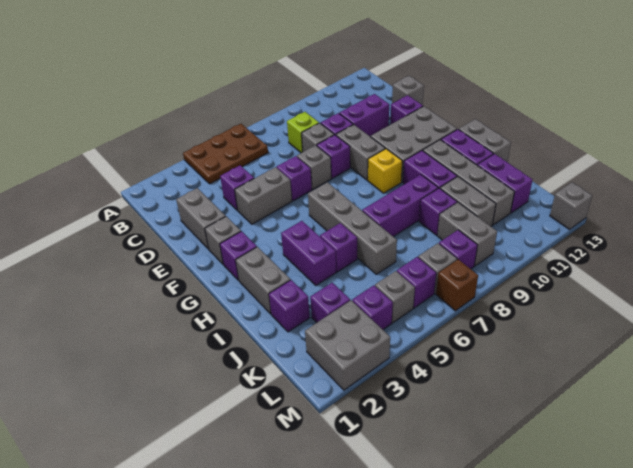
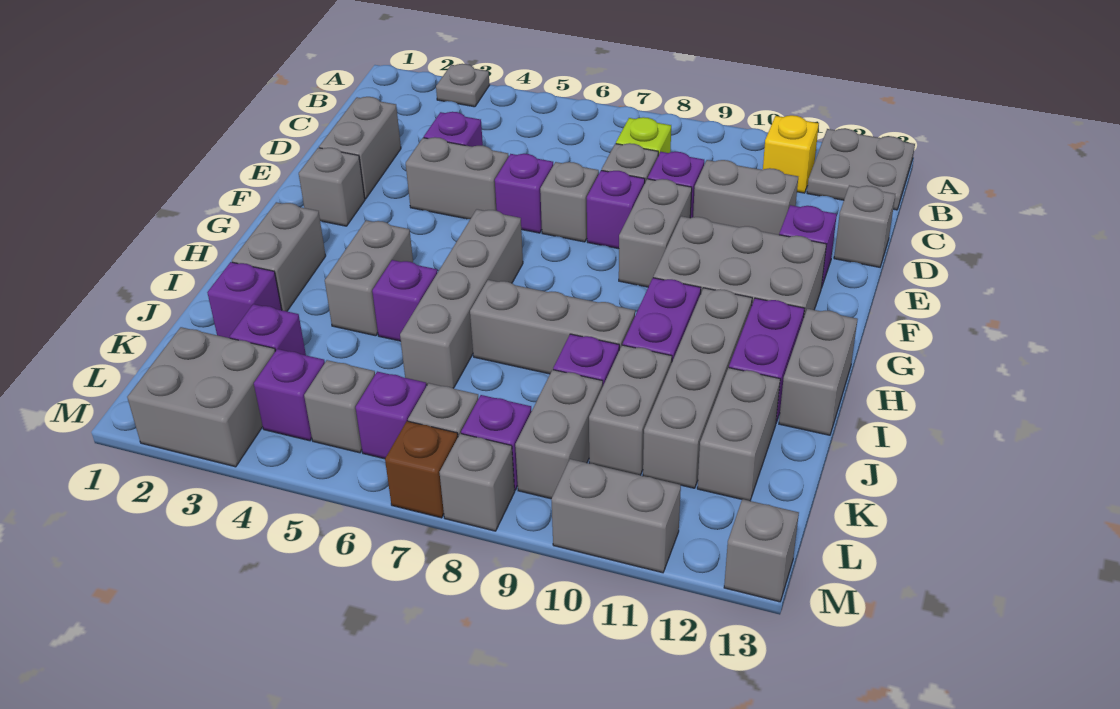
none -> grey 1x1 plate [436,64,490,107]
brown 2x3 plate [183,124,268,184] -> none
none -> grey 2x2 plate [807,129,915,210]
purple 1x2 brick [339,94,389,136] -> grey 1x2 brick [693,160,798,235]
purple 1x1 brick [220,231,257,280] -> none
yellow 1x1 brick [368,149,402,193] -> yellow 1x1 brick moved to [763,115,819,193]
purple 1x2 brick [281,221,336,285] -> grey 1x2 brick [325,220,413,336]
purple 1x3 brick [362,175,438,237] -> grey 1x3 brick [470,280,635,374]
purple 1x2 brick [477,154,532,213] -> grey 1x2 brick [697,368,780,501]
none -> grey 1x1 brick [439,434,515,531]
none -> grey 1x2 brick [551,459,681,573]

